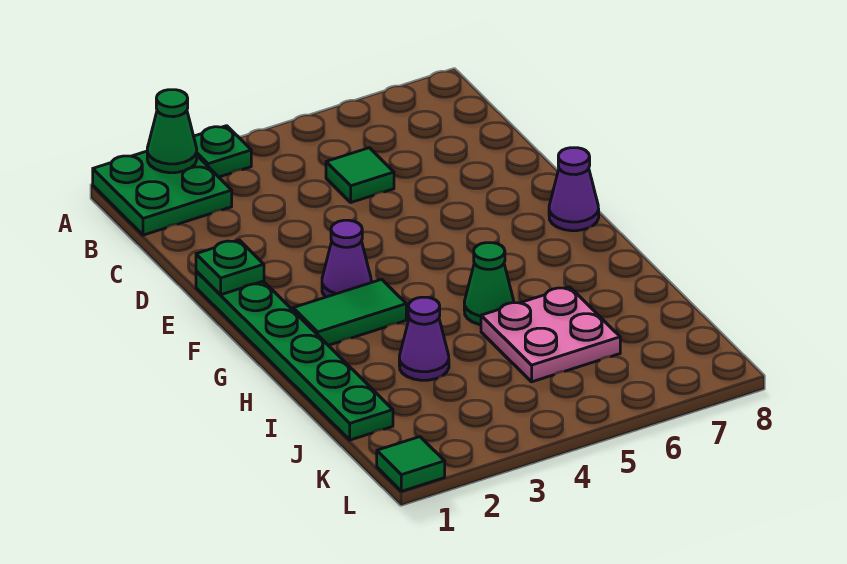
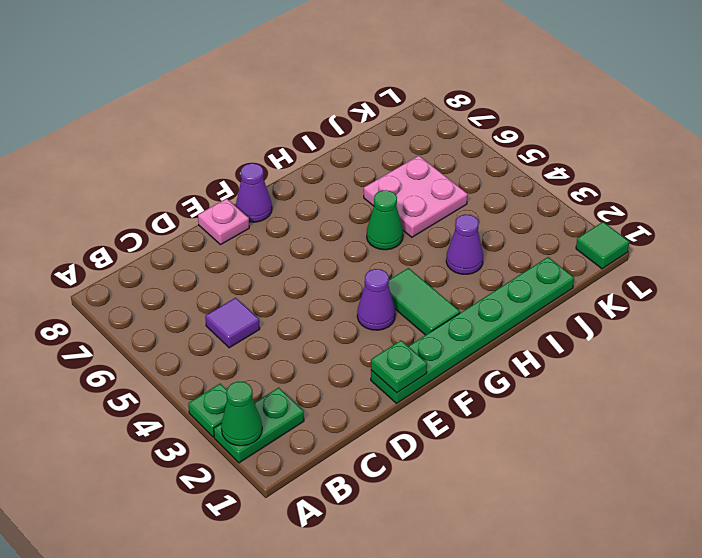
green 2x2 plate [93,151,232,235] -> green 1x2 plate [214,388,304,463]
green 1x1 tile [326,148,394,202] -> purple 1x1 tile [205,298,260,348]
none -> pink 1x1 plate [198,199,249,245]

